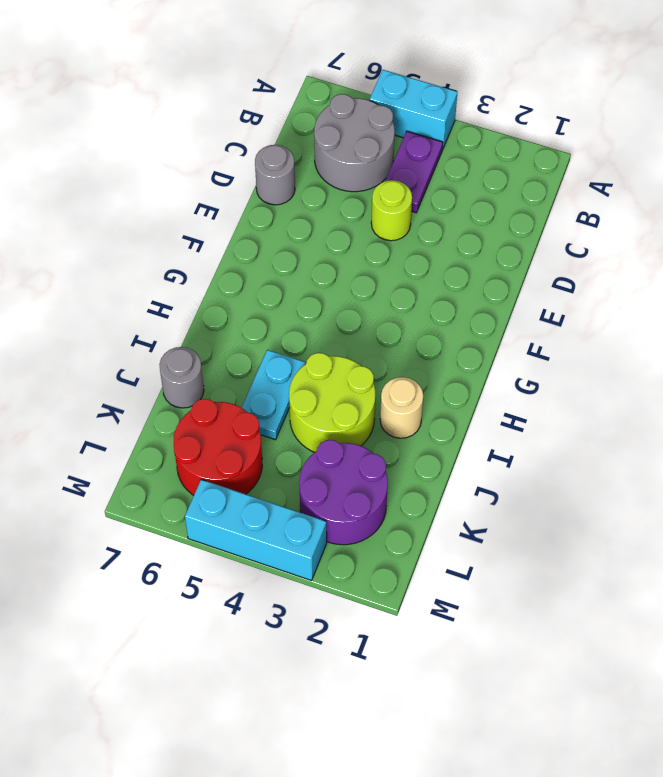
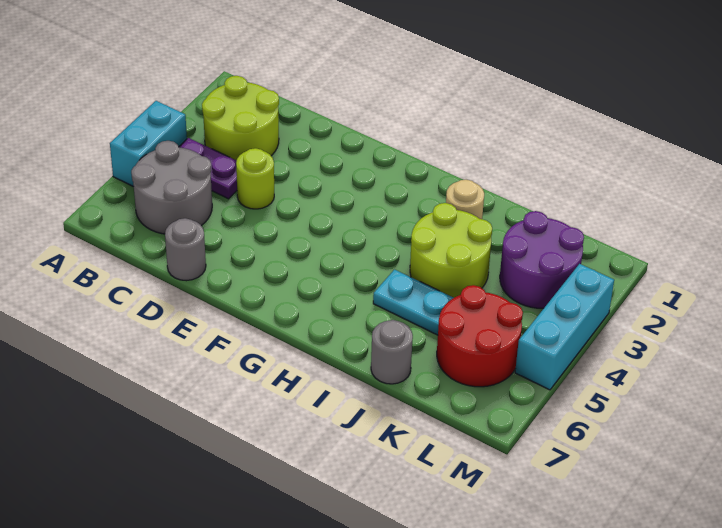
none -> lime 2x2 round brick [202,76,279,160]

